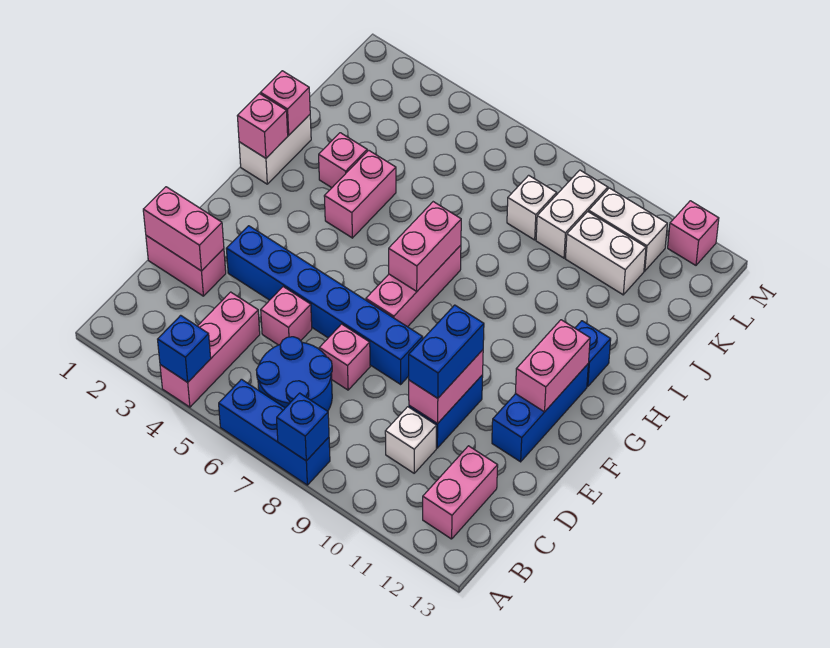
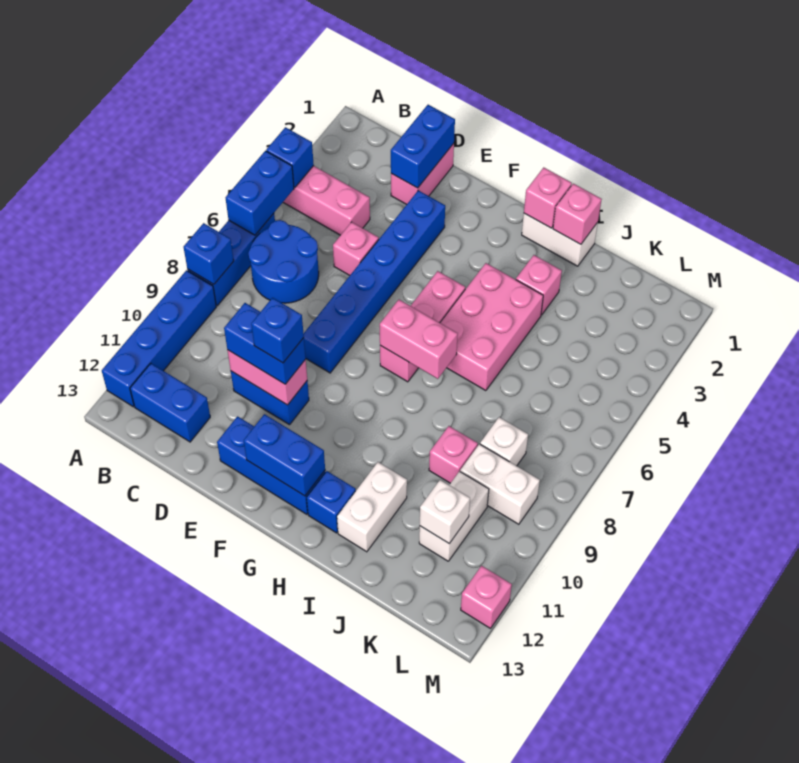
none -> blue 1x2 brick [226,151,294,235]
none -> blue 1x4 brick [102,270,216,407]
pink 1x2 brick [423,446,498,539] -> blue 1x2 brick [130,363,210,442]
white 1x1 brick [385,407,437,473] -> white 1x1 brick moved to [420,480,470,543]
pink 1x2 brick [143,187,224,271] -> blue 1x2 brick [391,105,455,188]
pink 1x1 brick [319,324,370,390] -> pink 1x1 brick moved to [429,426,478,483]
none -> blue 1x1 brick [251,298,304,363]
pink 1x3 brick [366,245,461,327] -> pink 1x3 brick turned to [380,271,465,382]
pink 1x2 brick [515,320,590,412] -> blue 1x2 brick [244,414,325,496]
pink 1x2 brick [324,150,396,238] -> pink 2x3 brick [440,263,543,391]
white 1x2 brick [589,188,667,271] -> white 1x2 brick moved to [337,462,407,552]

